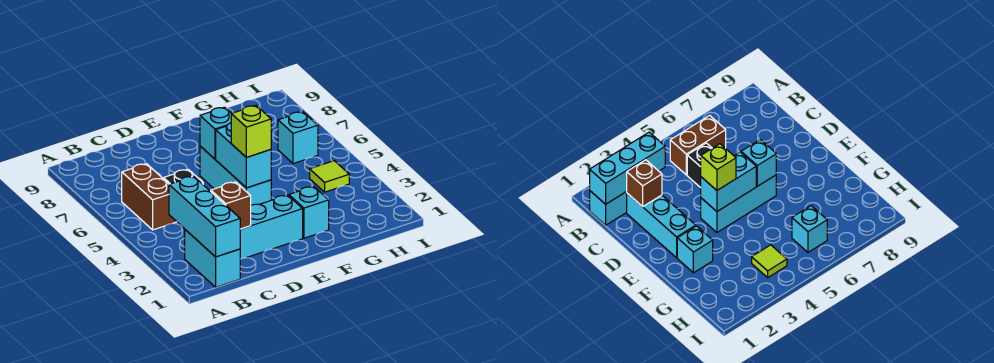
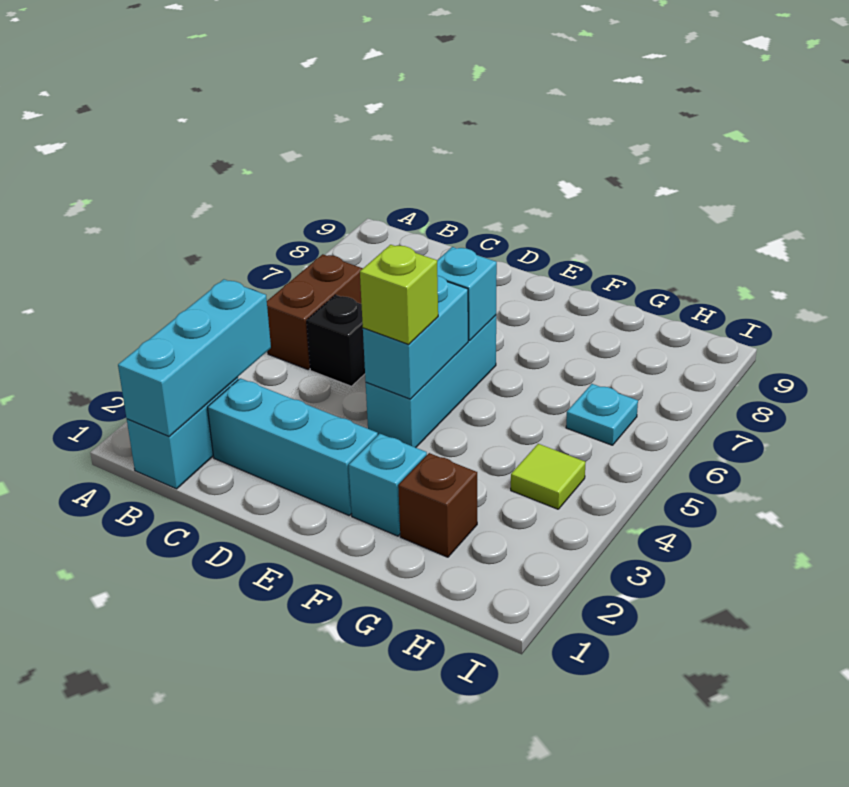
brown 1x1 brick [211,182,251,229] -> brown 1x1 brick moved to [398,453,477,557]
cyan 1x1 brick [278,112,318,164] -> cyan 1x1 plate [566,384,638,445]

